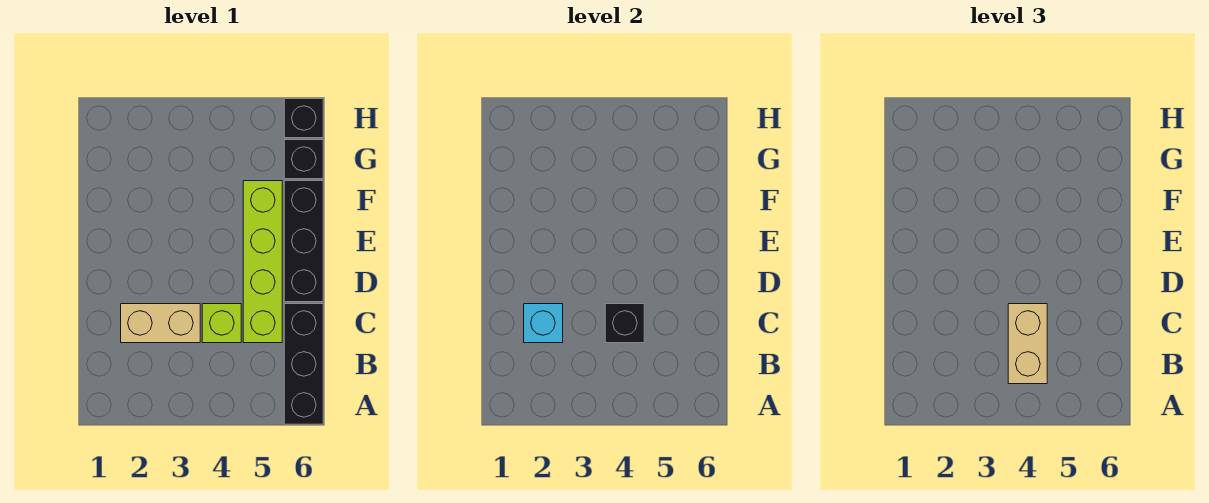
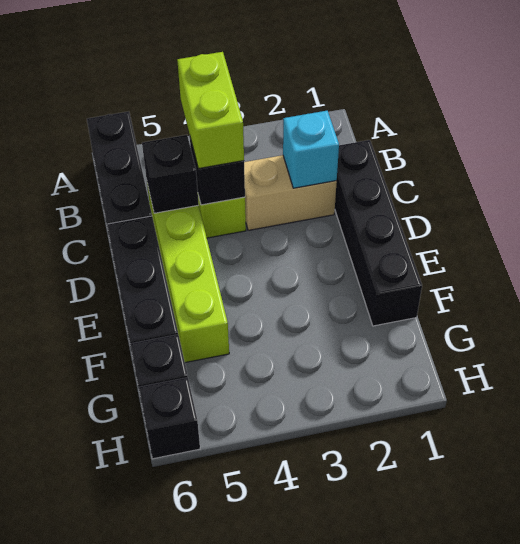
tan 1x2 brick [1008,304,1047,384] -> lime 1x2 brick [177,52,244,169]
none -> black 1x4 brick [335,140,422,326]
none -> black 1x1 brick [142,135,199,213]

